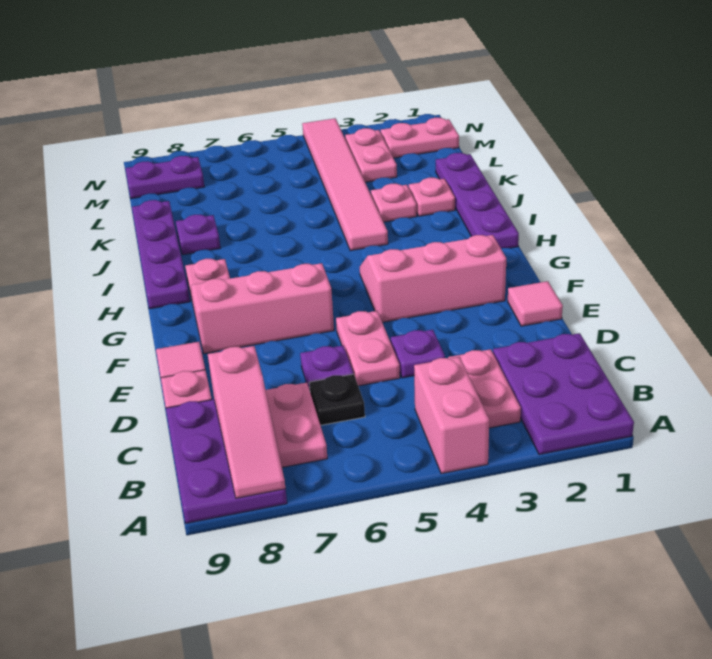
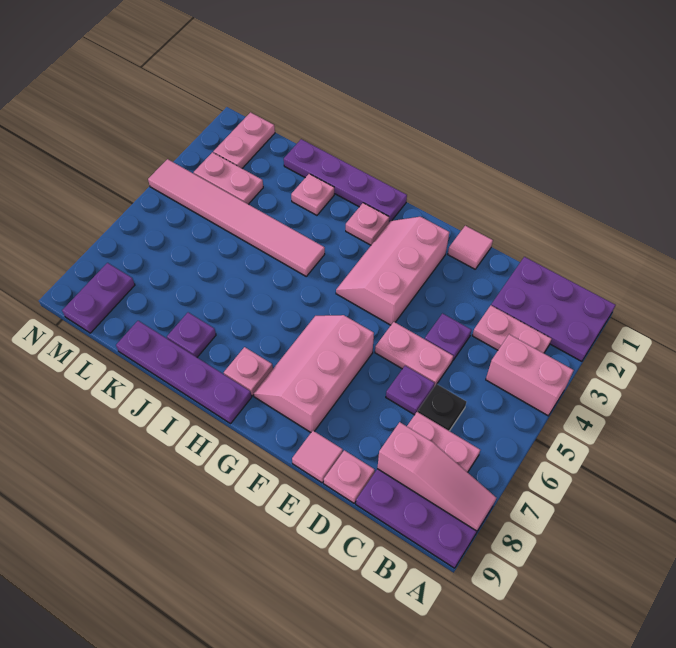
pink 1x1 plate [371,184,417,222] -> pink 1x1 plate moved to [346,203,389,245]

